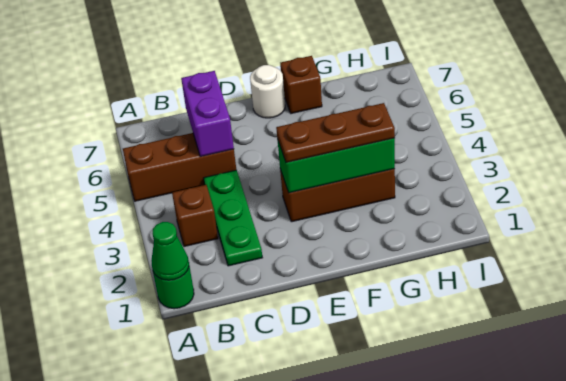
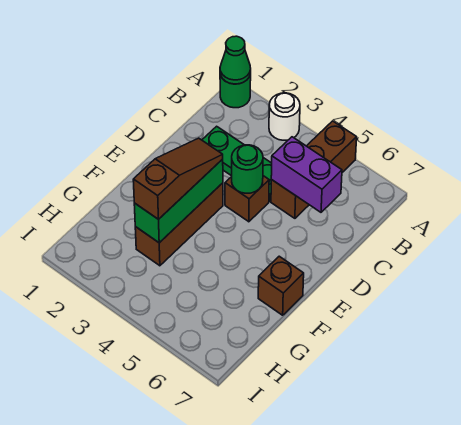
brown 1x1 brick [172,185,218,247] -> brown 1x1 brick moved to [225,176,269,222]
none -> green 1x1 round brick [232,145,263,193]
brown 1x3 plate [276,103,395,163] -> brown 1x3 slope [133,138,223,219]
white 1x1 round brick [250,65,285,118] -> white 1x1 round brick moved to [269,93,300,140]

